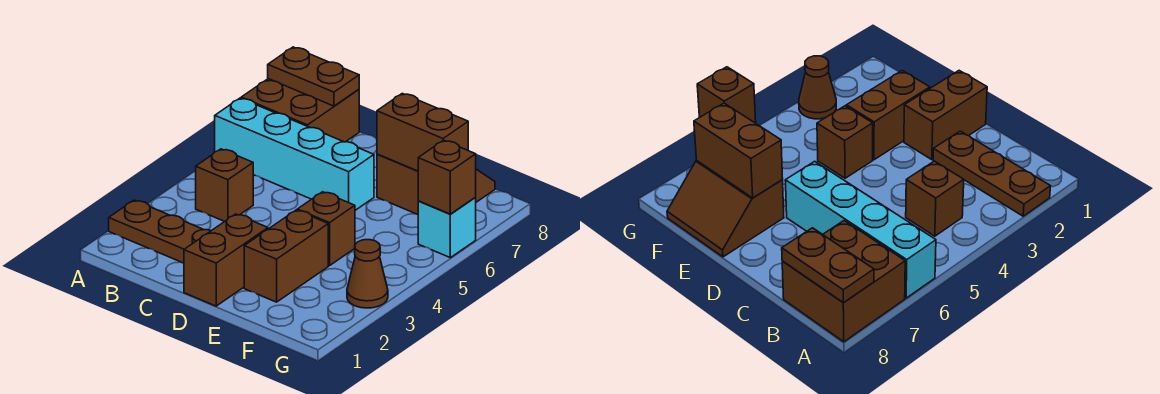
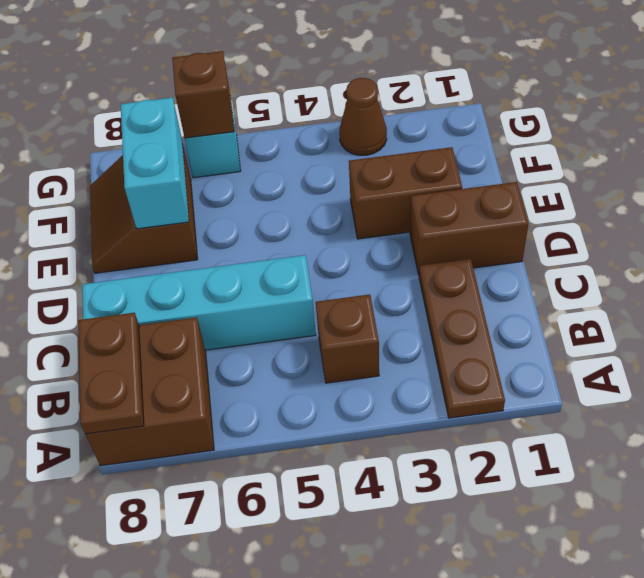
cyan 1x4 brick [215,98,374,210] -> cyan 1x4 brick turned to [82,255,316,350]
brown 1x1 brick [297,192,355,266] -> none
brown 1x2 brick [377,94,468,171] -> cyan 1x2 brick [121,97,189,229]

